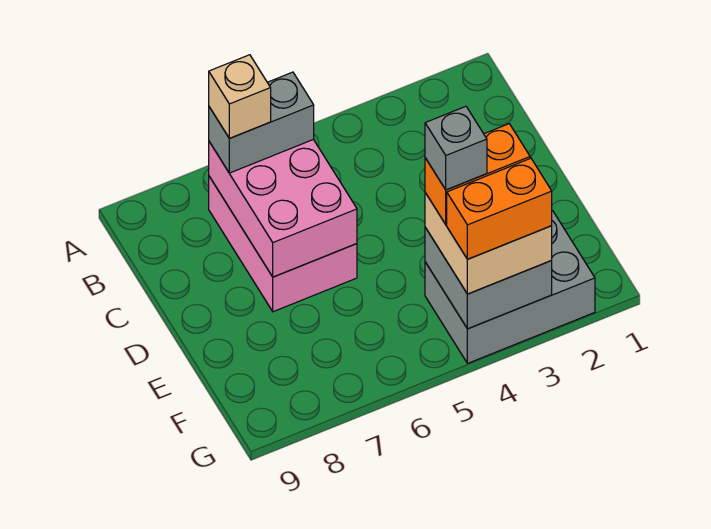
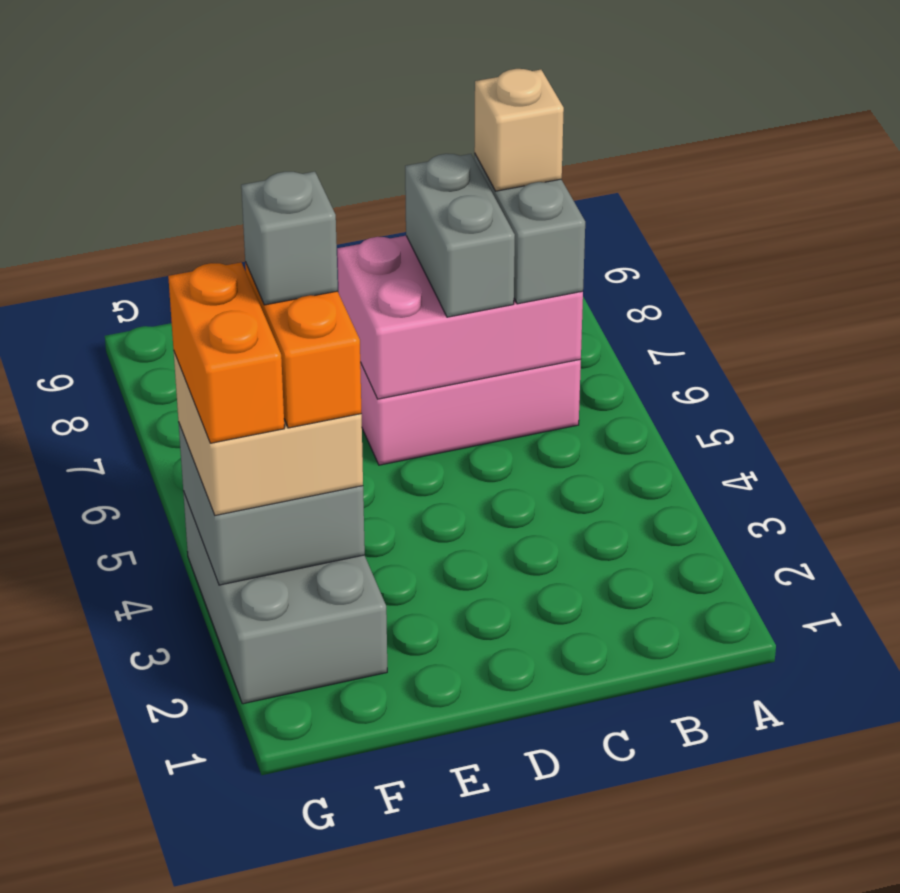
none -> grey 1x2 brick [405,154,515,317]

